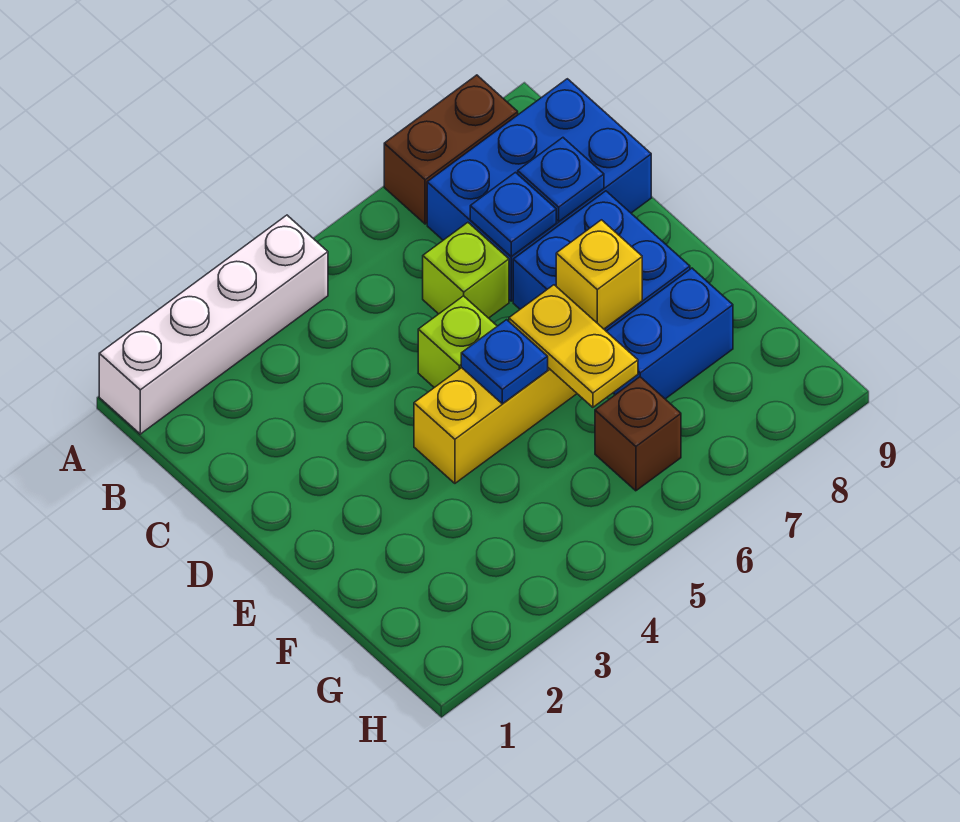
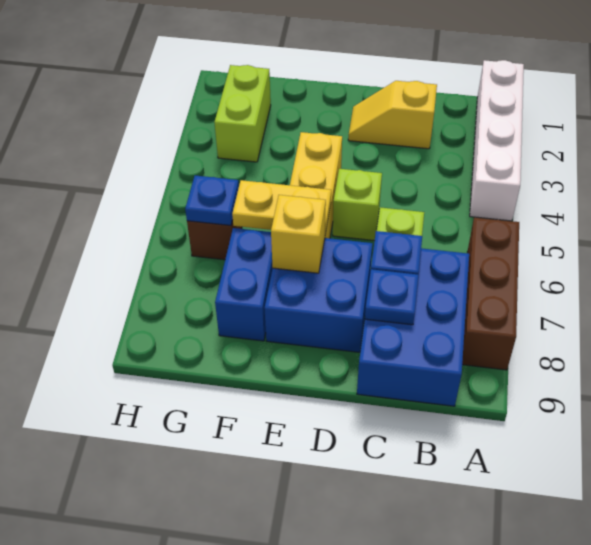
brown 1x2 brick [384,75,518,224] -> brown 1x3 brick [462,217,519,370]
none -> yellow 1x2 slope [348,81,437,149]
blue 1x1 plate [461,320,548,404] -> blue 1x1 plate moved to [185,176,239,225]
none -> lime 1x2 brick [214,65,271,162]

